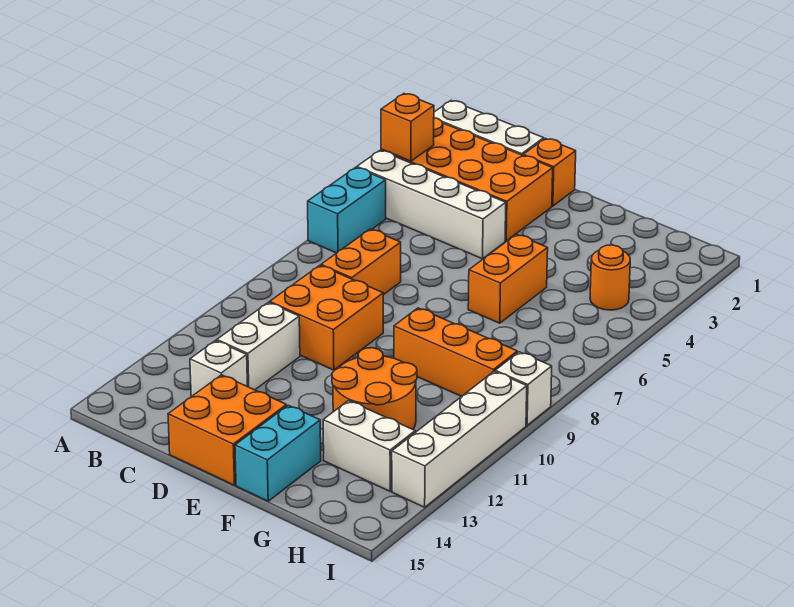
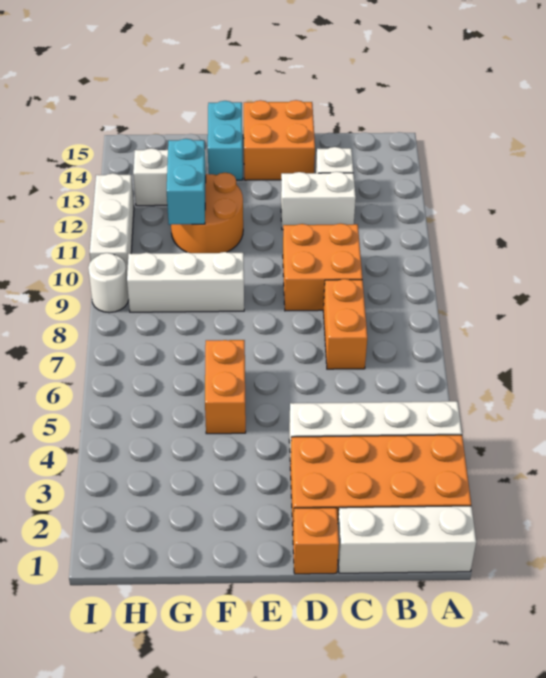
orange 1x1 brick [381,94,434,161] -> none
cyan 1x2 brick [308,167,386,253] -> cyan 1x2 brick moved to [167,139,206,225]
white 1x2 brick [217,302,300,390] -> white 1x2 brick turned to [281,172,356,230]
orange 1x3 brick [394,308,517,396] -> white 1x3 brick [127,252,244,312]
orange 1x1 round brick [590,245,630,310] -> none
white 1x1 brick [495,352,552,425] -> white 1x1 round brick [88,253,129,313]
white 1x4 brick [392,371,527,507] -> white 1x3 brick [90,173,134,275]

